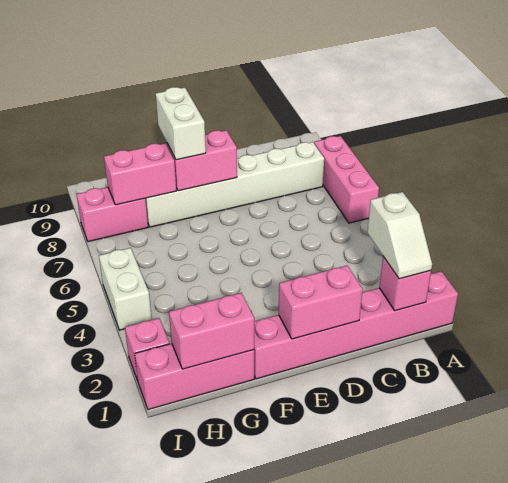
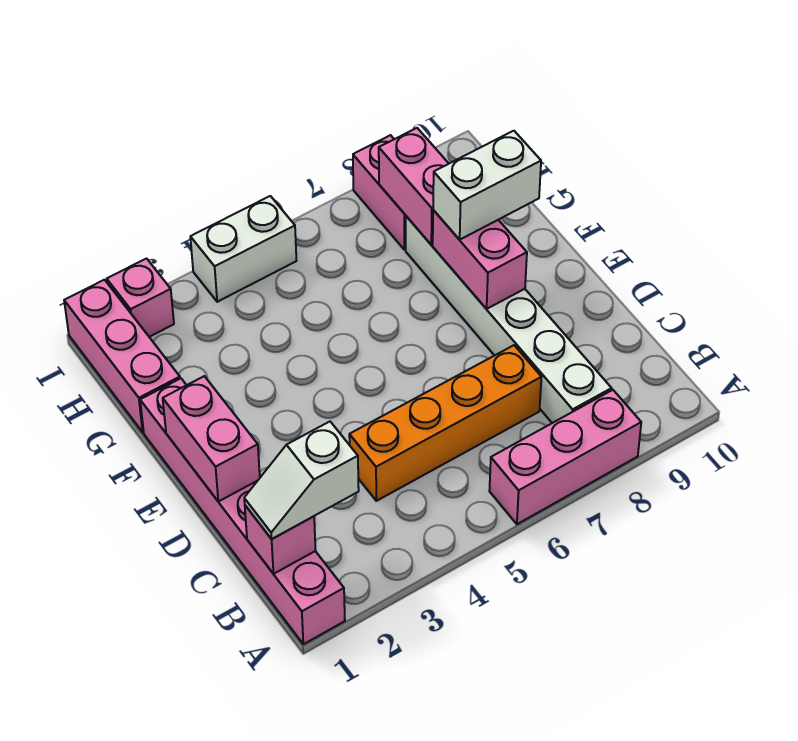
none -> orange 1x4 brick [349,345,541,501]
pink 1x2 brick [169,293,254,369] -> none

